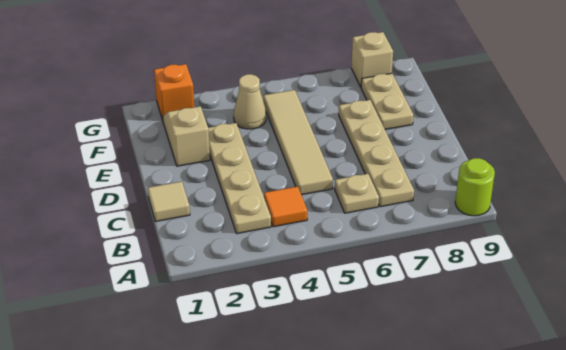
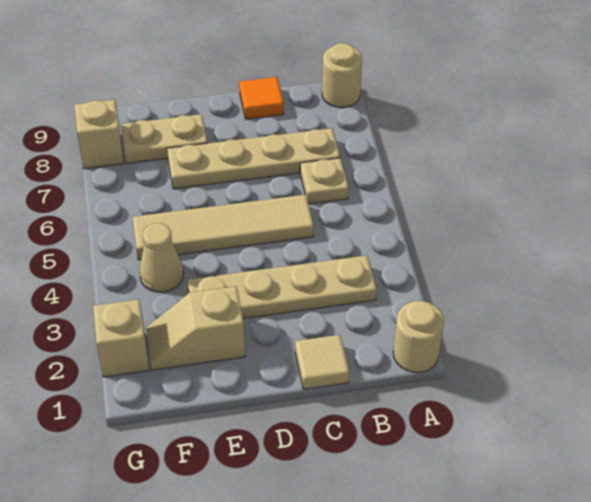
none -> tan 1x1 round brick [393,301,444,372]
lime 1x1 round brick [455,158,495,216] -> tan 1x1 round brick [322,43,362,107]
orange 1x1 tile [264,186,307,227] -> orange 1x1 tile moved to [239,77,284,119]
orange 1x1 brick [154,64,194,120] -> tan 1x1 brick [93,300,149,377]

